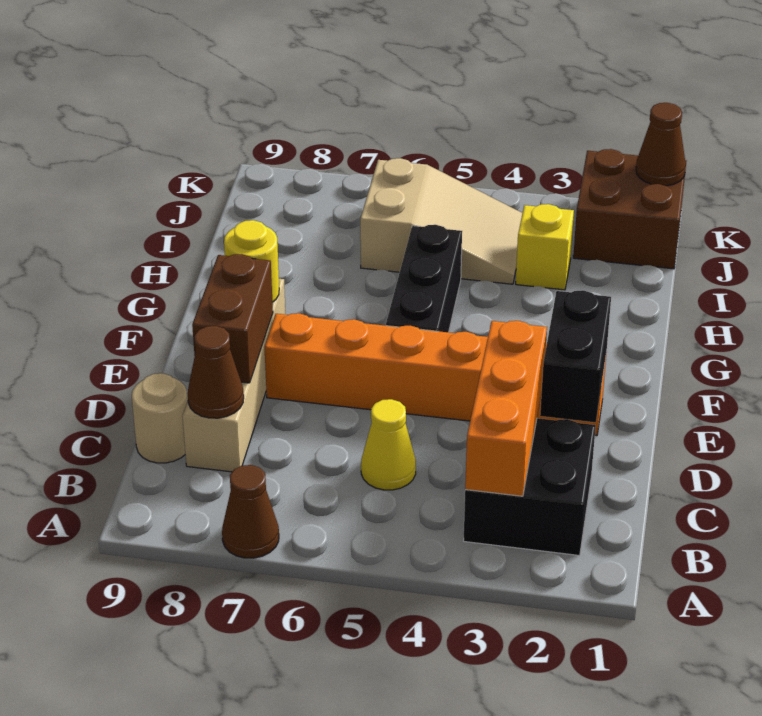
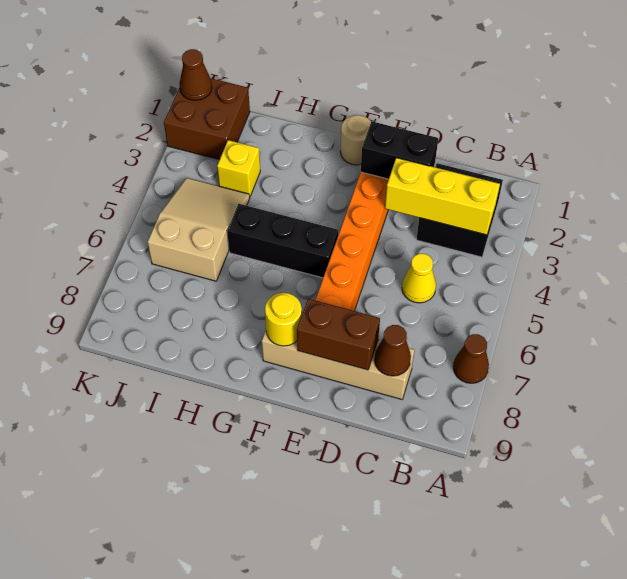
orange 1x3 brick [465,321,547,496] -> yellow 1x3 brick [385,158,500,235]
tan 1x1 round brick [132,373,188,463] -> tan 1x1 round brick moved to [340,115,371,165]

